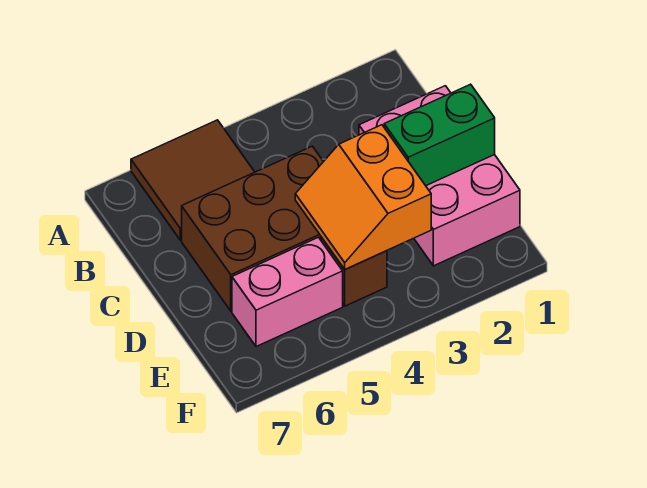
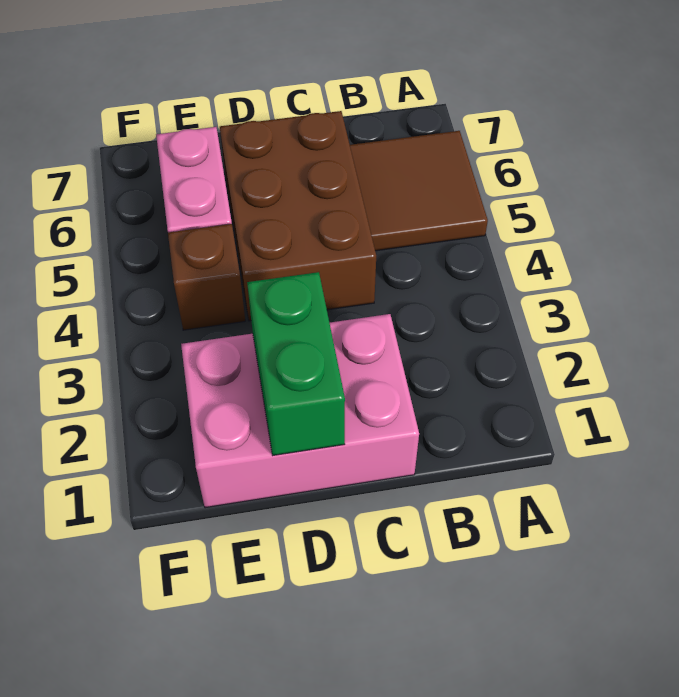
orange 2x2 slope [295,125,431,269] -> none

